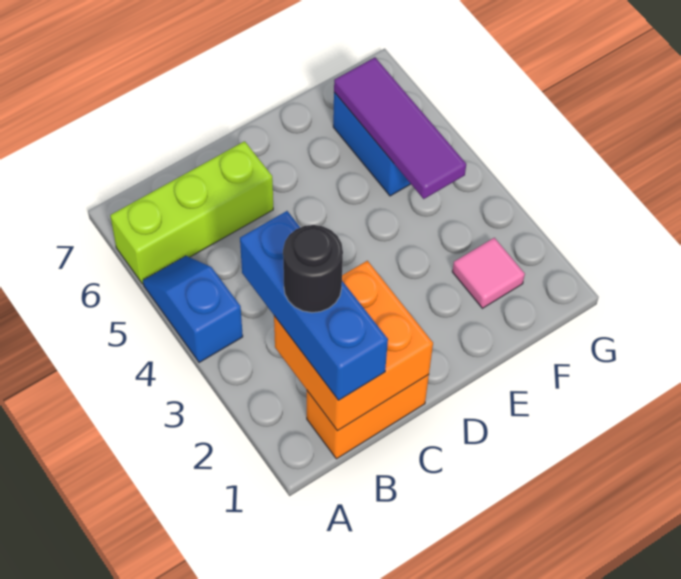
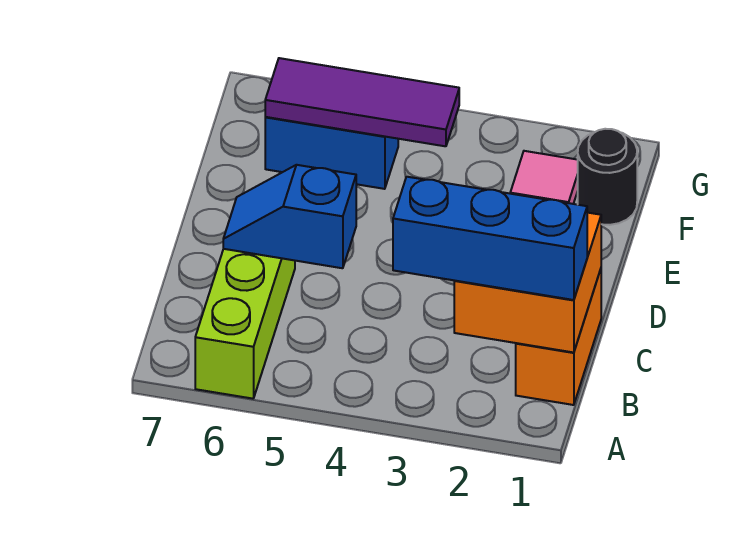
blue 1x2 slope [143,256,243,363] -> blue 1x2 slope moved to [223,165,356,268]
black 1x1 round brick [283,225,343,313] -> black 1x1 round brick moved to [578,129,637,225]

